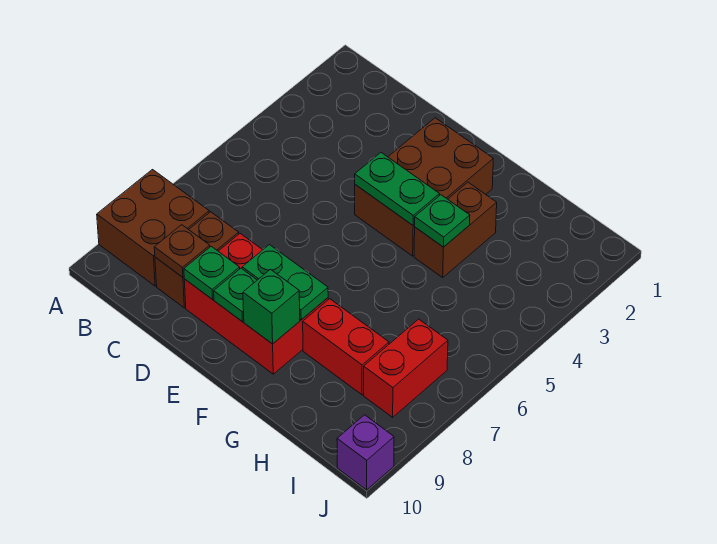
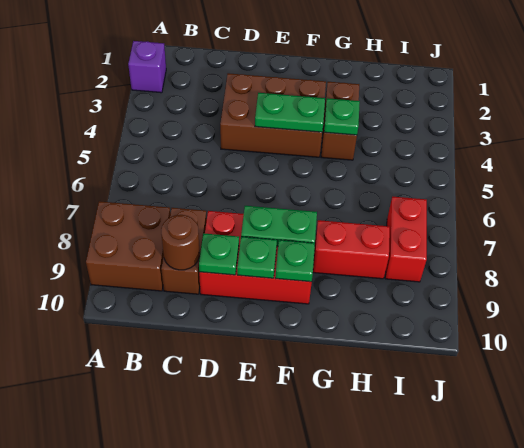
brown 1x1 plate [154,225,210,277] -> brown 1x1 round brick [161,215,200,270]
brown 2x3 brick [355,118,493,256] -> brown 2x3 brick turned to [220,73,326,157]
green 1x1 brick [243,269,300,344] -> green 1x1 plate [275,240,315,282]
purple 1x1 brick [337,415,394,490] -> purple 1x1 brick moved to [128,41,166,93]

